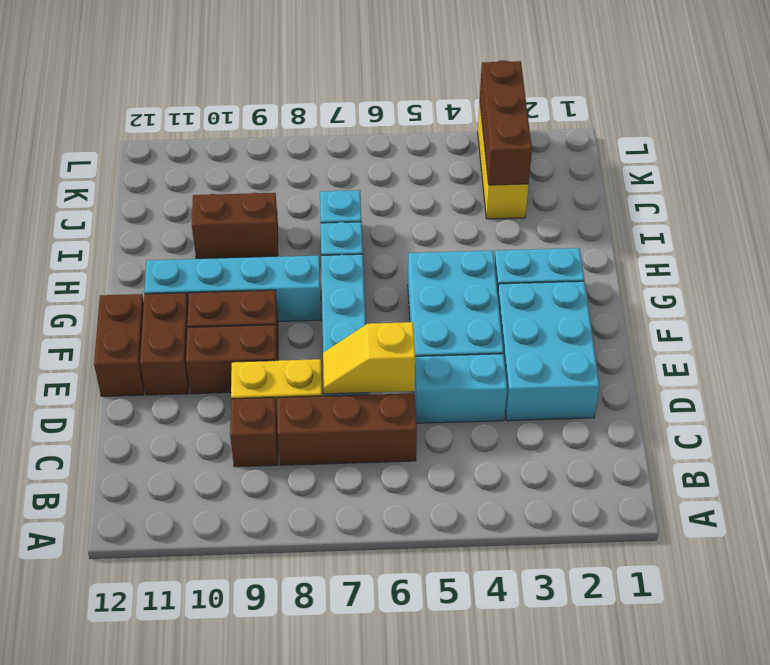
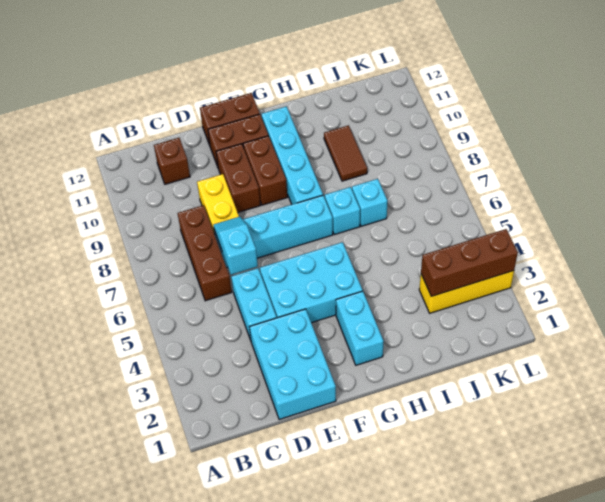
brown 1x1 brick [230,398,278,467] -> brown 1x1 brick moved to [154,138,190,184]
cyan 2x3 brick [498,281,599,421] -> cyan 2x3 brick turned to [250,309,336,420]
yellow 1x2 slope [323,322,415,394] -> cyan 1x2 slope [213,217,258,275]
brown 1x2 brick [192,193,278,258] -> brown 1x2 tile [324,125,367,181]

